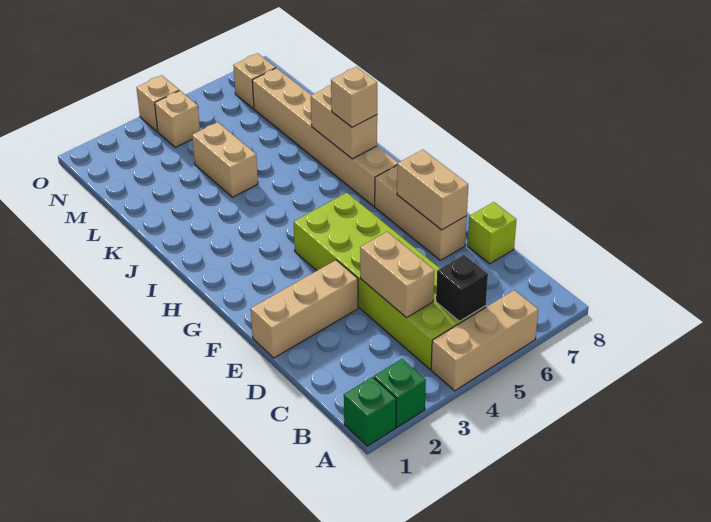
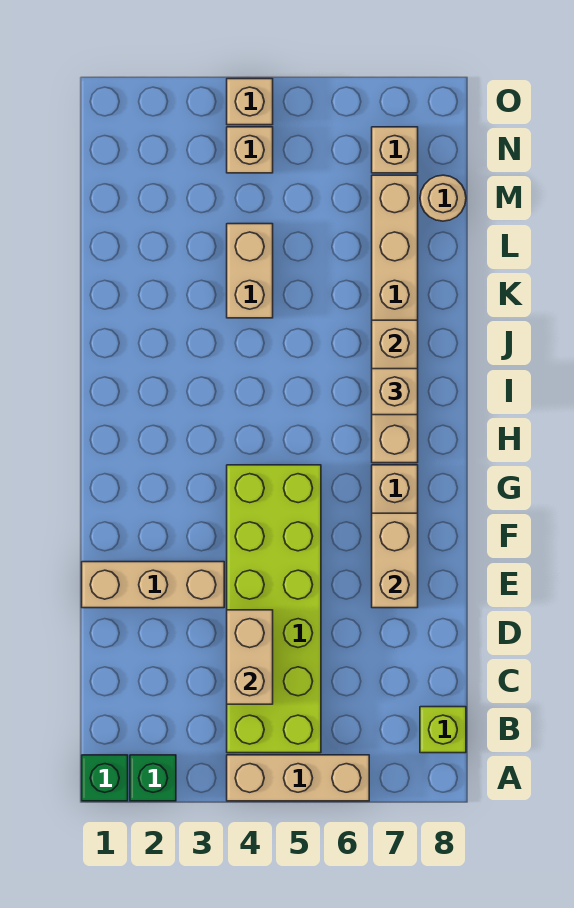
black 1x1 brick [436,255,488,321] -> none
lime 1x1 brick [467,202,516,264] -> lime 1x1 brick moved to [420,707,466,753]
none -> tan 1x1 round brick [420,175,466,221]

